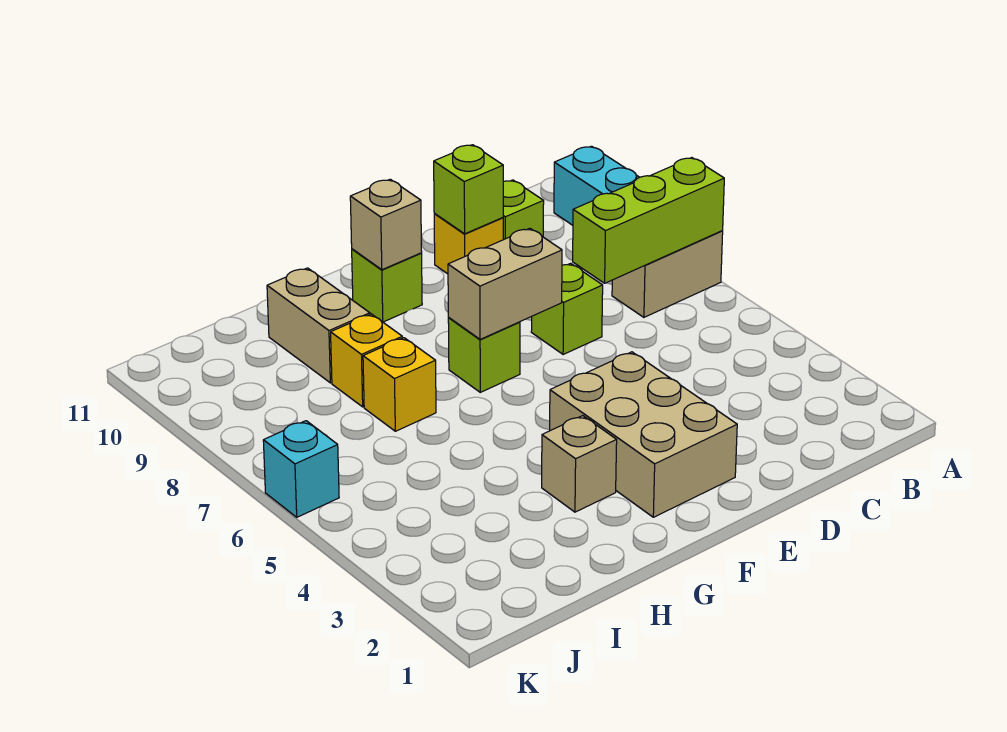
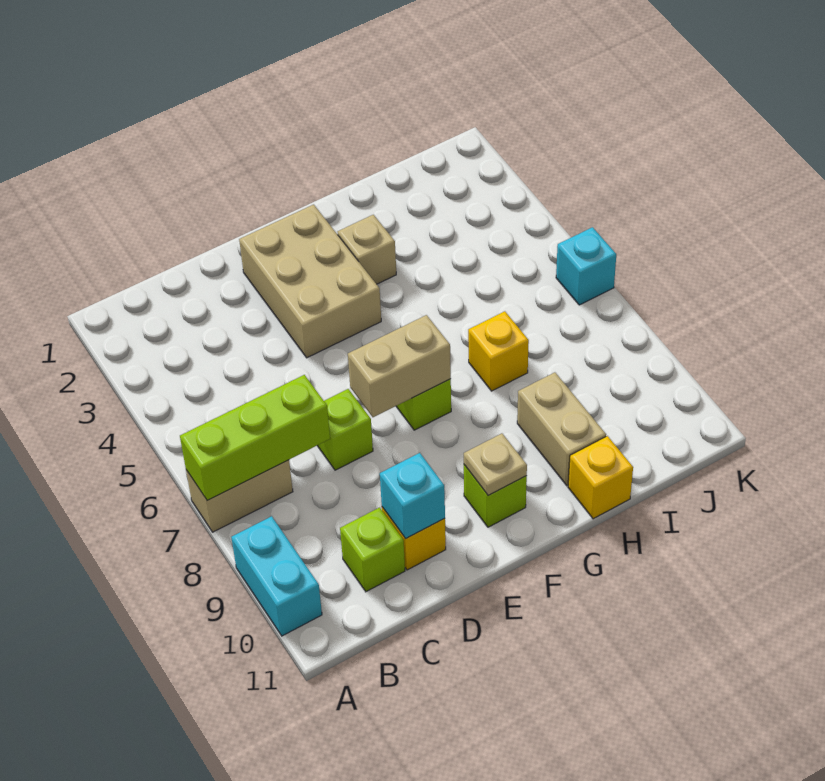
lime 1x1 brick [434,145,503,234] -> cyan 1x1 brick [380,453,445,539]
tan 1x1 brick [350,179,422,270] -> tan 1x1 plate [464,434,527,496]
yellow 1x1 brick [331,314,402,407] -> yellow 1x1 brick moved to [568,436,633,519]

